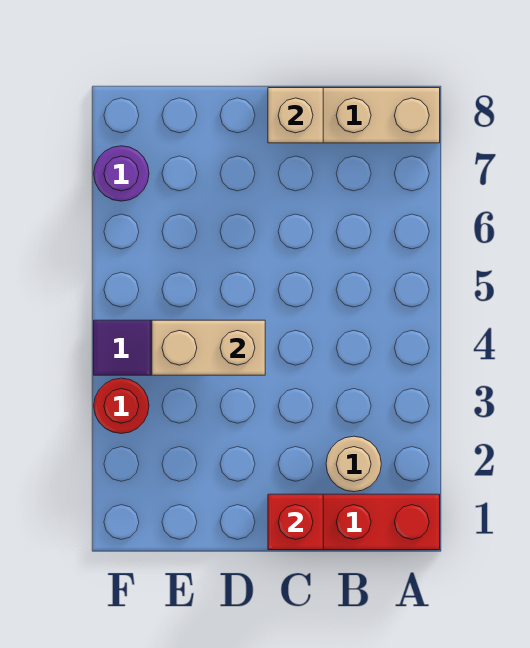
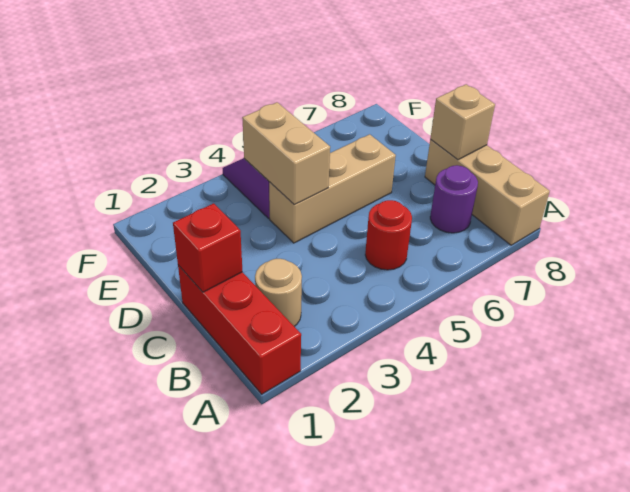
none -> tan 1x3 brick [269,134,396,243]
red 1x1 round brick [94,378,149,434] -> red 1x1 round brick moved to [365,200,412,270]
purple 1x1 round brick [94,146,149,201] -> purple 1x1 round brick moved to [430,165,478,233]

